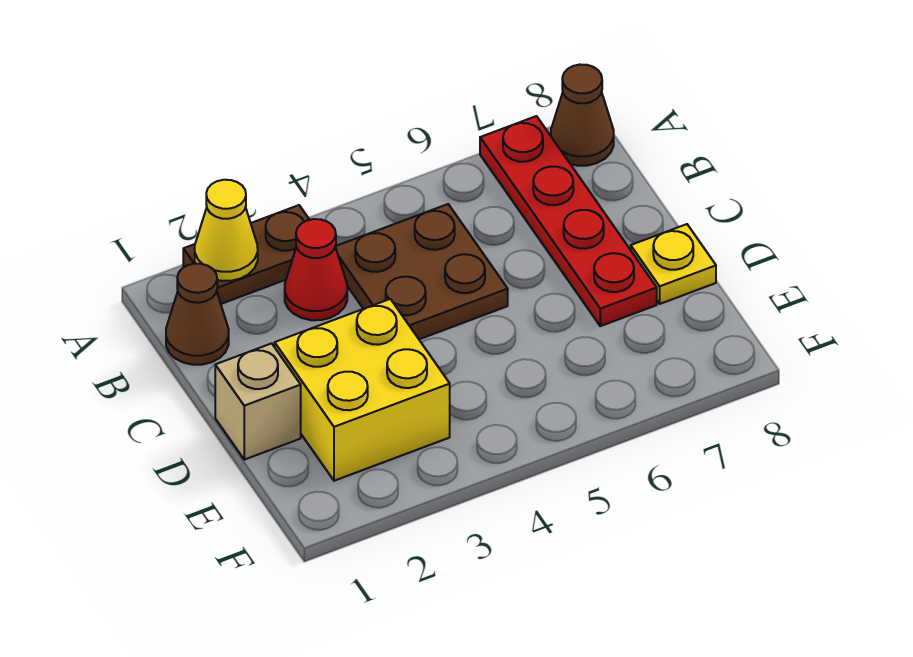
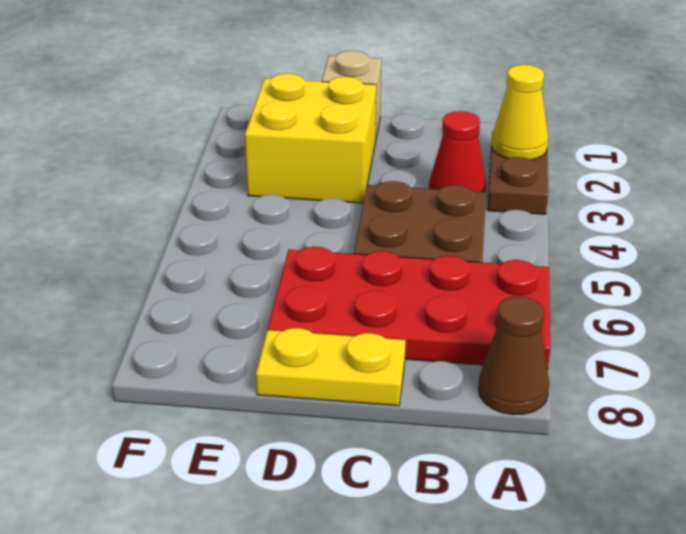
red 1x4 plate [480,116,657,326] -> red 2x4 plate [268,247,550,370]
brown 1x1 cone [166,264,229,365] -> none
yellow 1x1 plate [631,224,716,304] -> yellow 1x2 plate [256,328,406,406]

